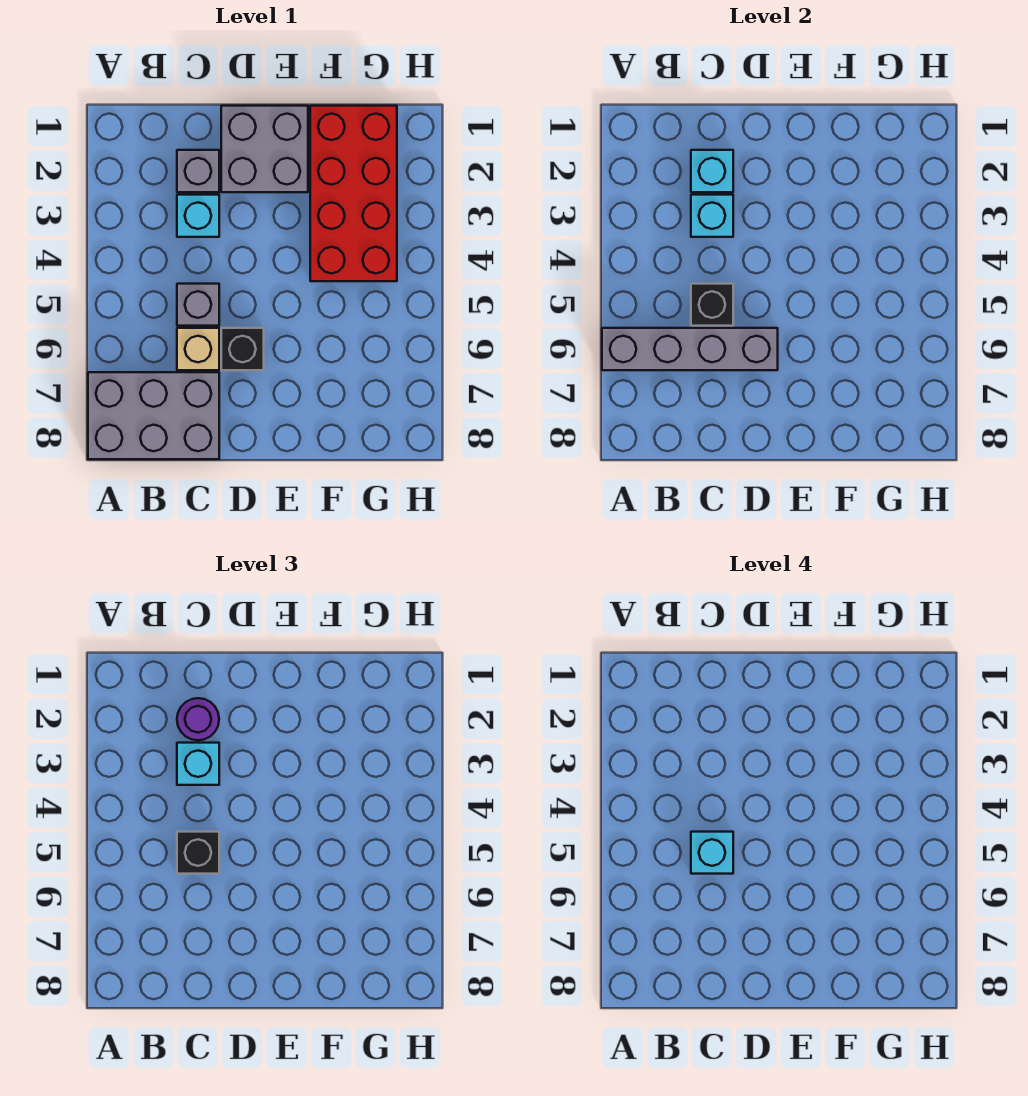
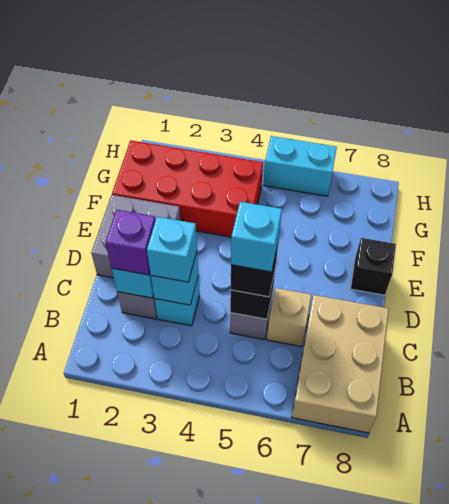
grey 1x4 brick [602,328,778,370] -> none
grey 2x3 brick [88,372,219,459] -> tan 2x3 brick [292,295,389,433]
purple 1x1 round brick [177,698,219,740] -> purple 1x1 brick [105,210,156,275]
black 1x1 brick [221,328,264,370] -> black 1x1 brick moved to [351,238,396,295]
none -> cyan 1x2 brick [263,136,337,196]

